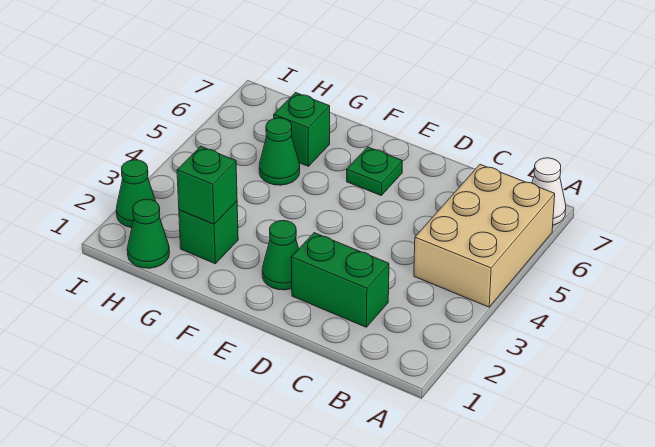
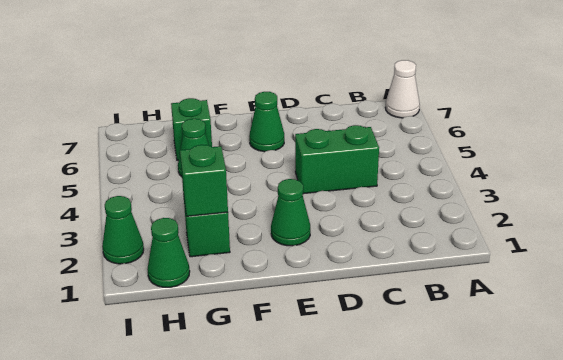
tan 2x3 brick [414,164,555,307] -> none
green 1x2 brick [291,233,389,327] -> green 1x2 brick moved to [295,125,379,194]
green 1x1 plate [347,147,402,195] -> green 1x1 cone [249,92,284,152]

